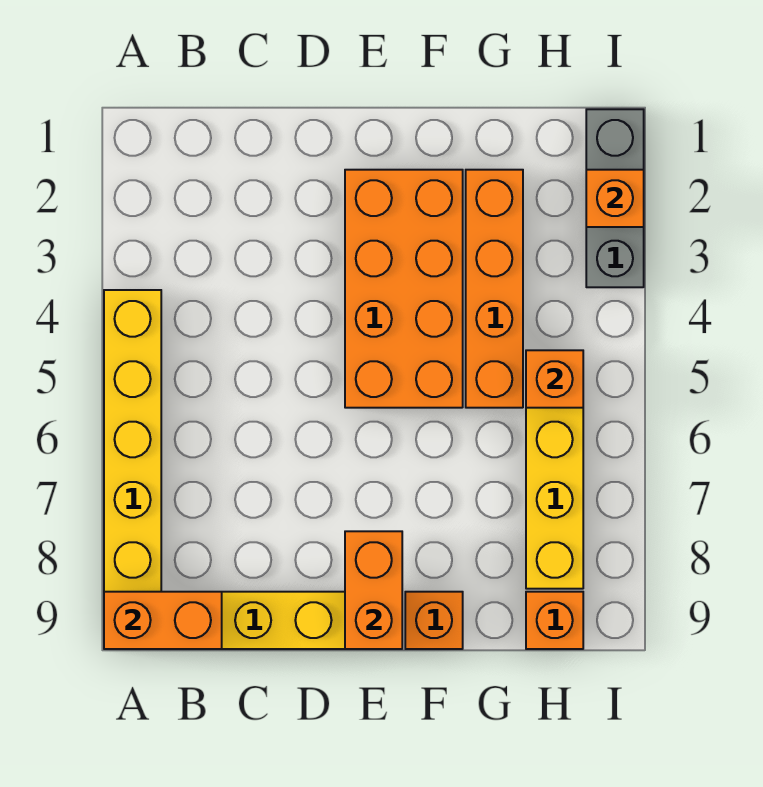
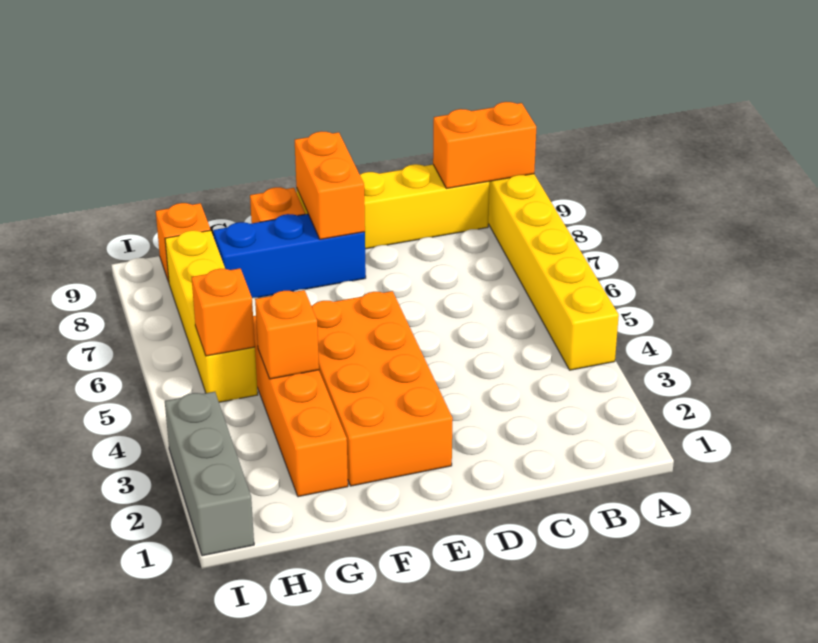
none -> blue 1x3 brick [213,214,366,298]
orange 1x1 brick [586,170,644,227] -> orange 1x1 brick moved to [255,290,319,379]

